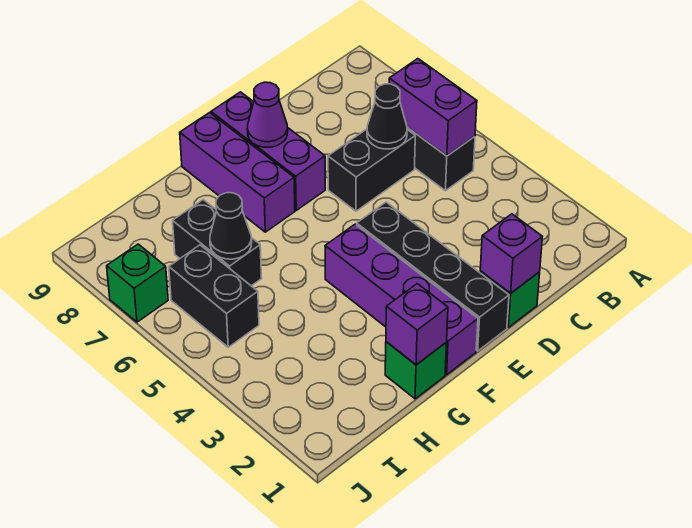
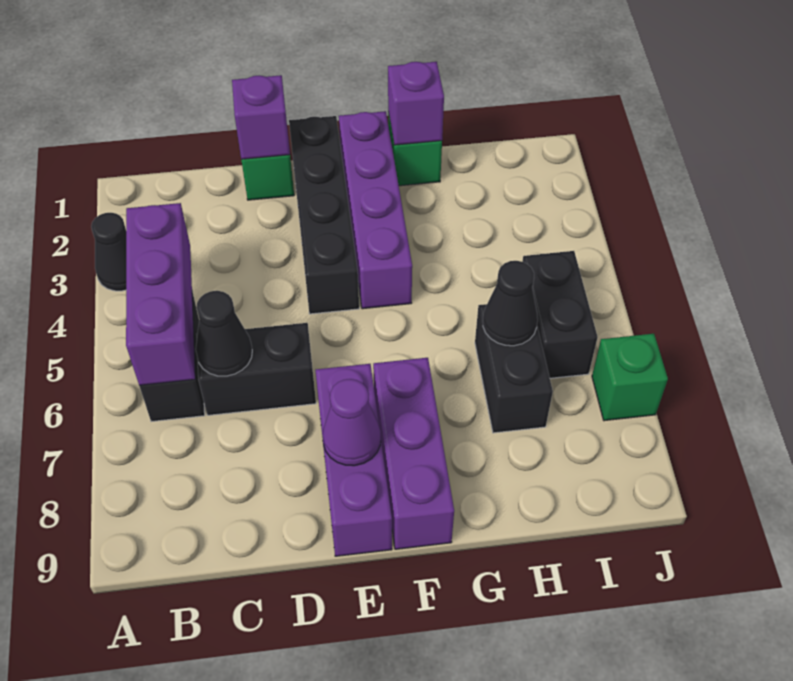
none -> black 1x1 cone [91,213,126,291]
purple 1x2 brick [389,59,477,156] -> purple 1x3 brick [126,203,195,386]

